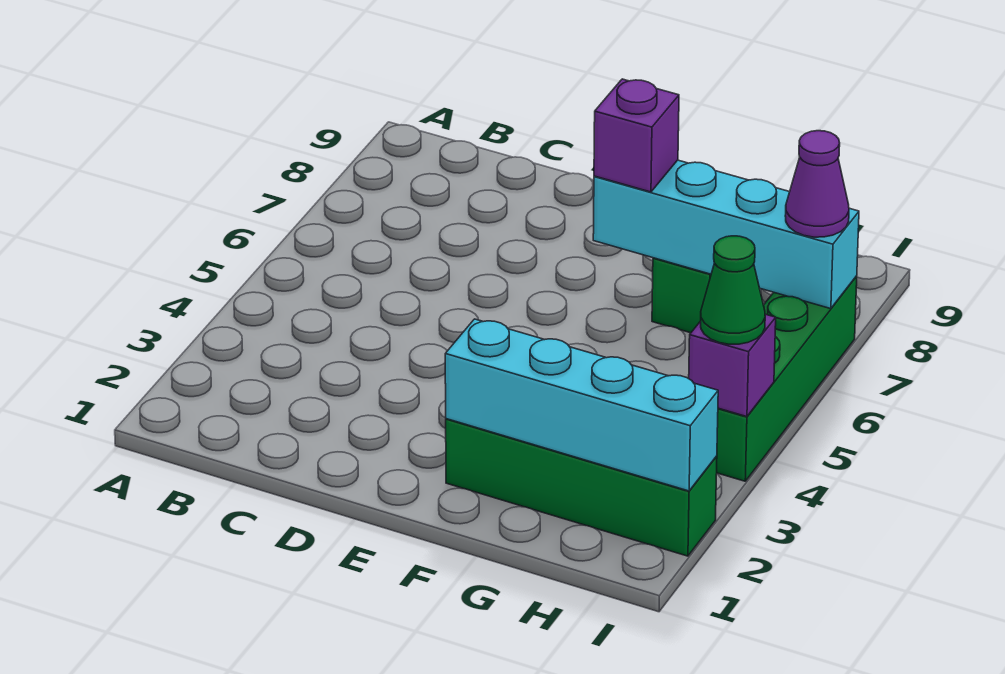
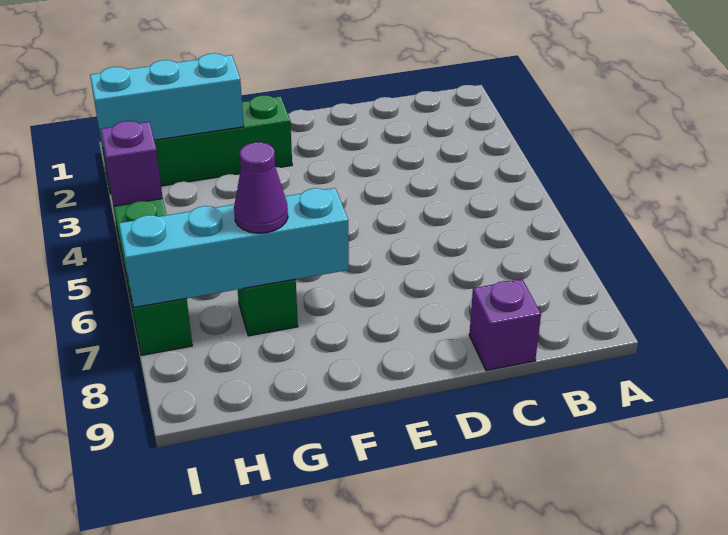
cyan 1x4 brick [445,319,718,491] -> cyan 1x3 brick [90,53,244,148]
purple 1x1 brick [594,79,679,192] -> purple 1x1 brick moved to [469,279,541,371]
green 1x1 cone [701,236,765,344] -> none
purple 1x1 cone [785,131,849,237] -> purple 1x1 cone moved to [234,142,288,233]

